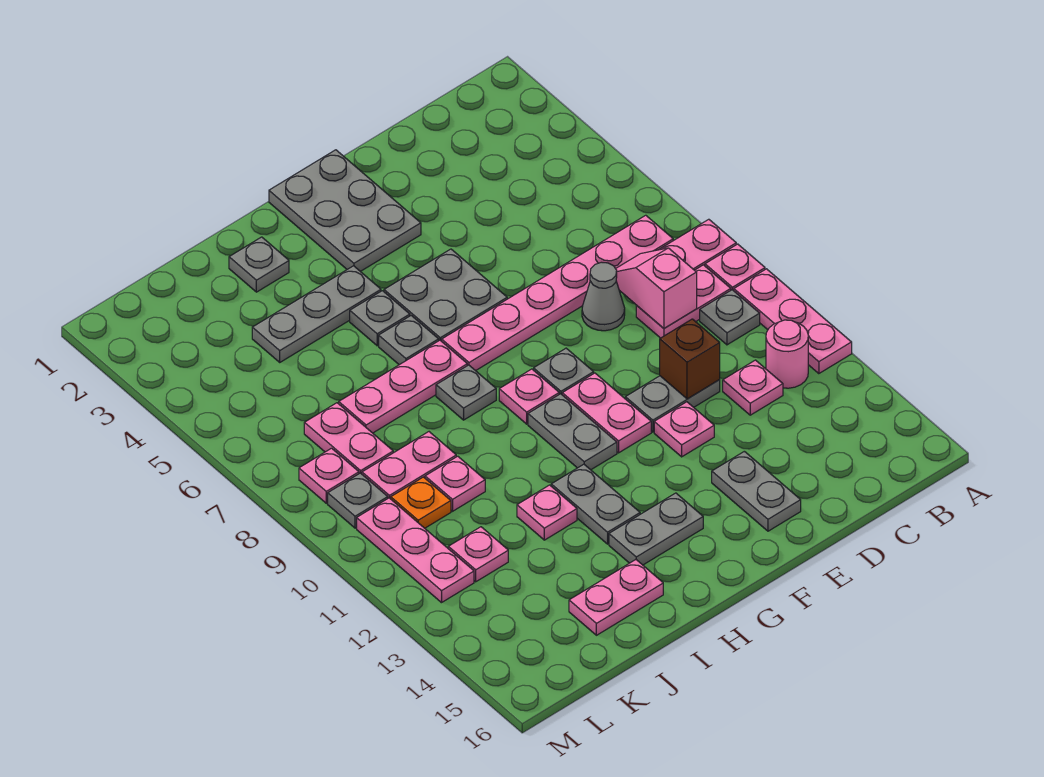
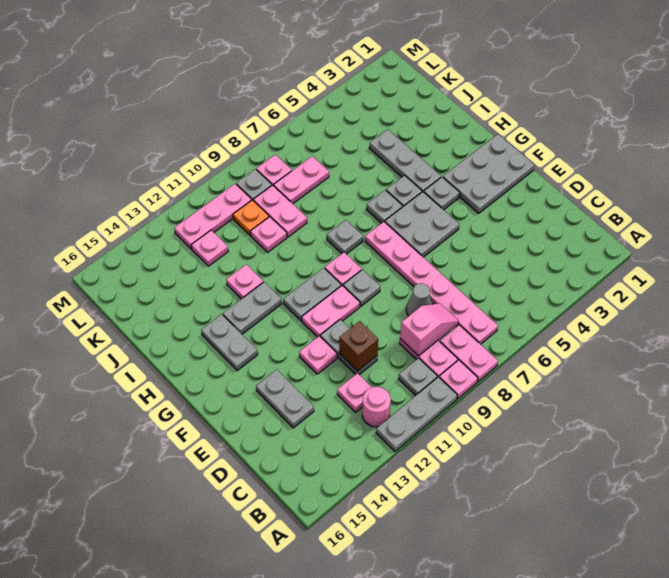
pink 1x3 plate [734,269,852,374] -> grey 1x3 plate [376,377,457,452]
grey 1x2 plate [712,451,801,531] -> grey 1x2 plate turned to [256,370,314,428]
pink 1x3 plate [339,340,467,433] -> none
grey 1x1 plate [229,237,289,292] -> grey 1x1 plate moved to [424,177,460,210]
pink 1x2 plate [569,560,663,635] -> none

